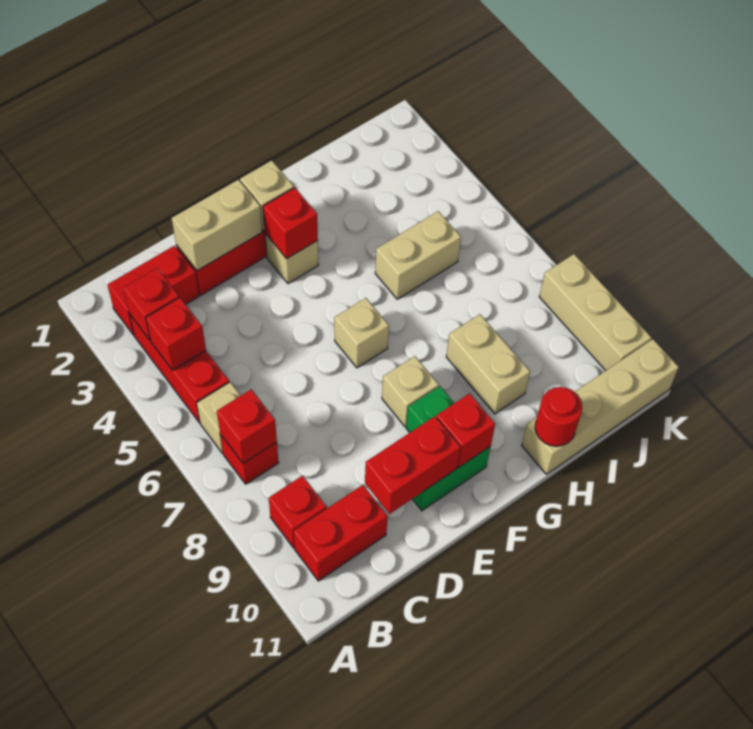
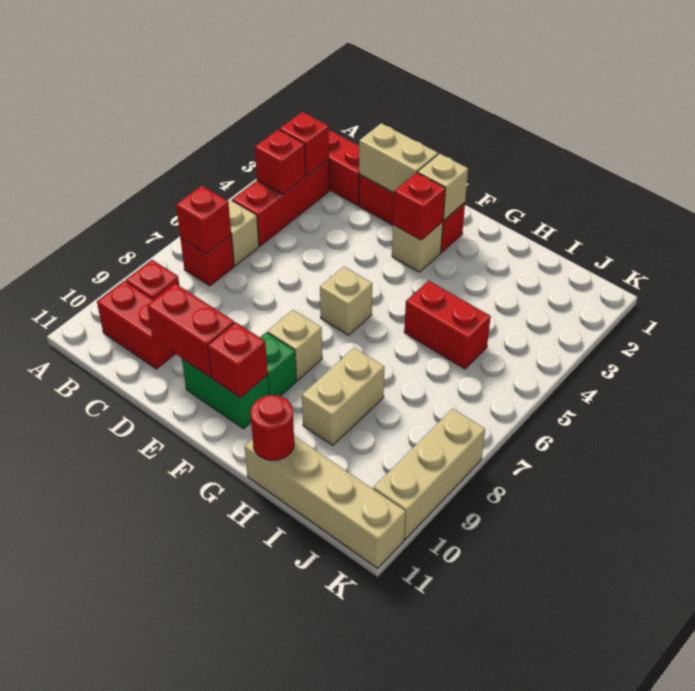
tan 1x2 brick [375,211,461,299] -> red 1x2 brick [404,280,491,369]

